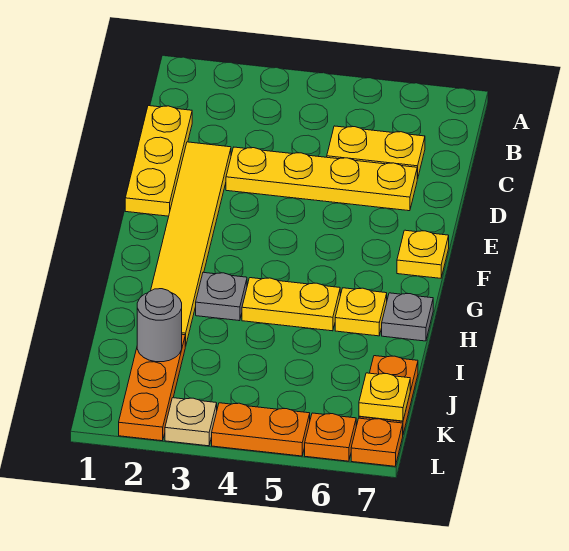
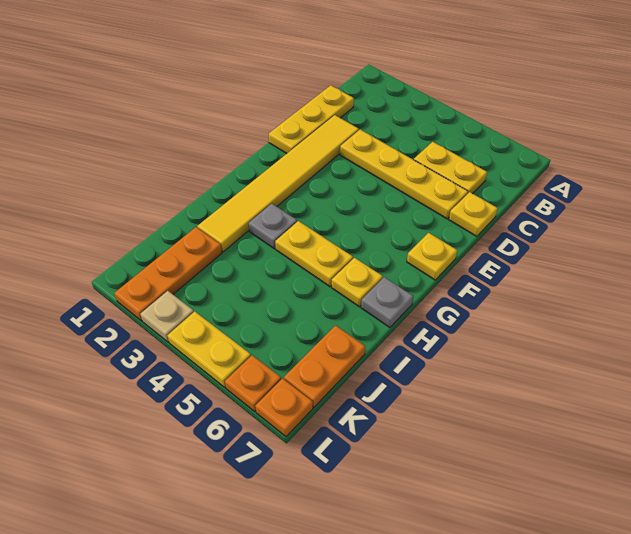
grey 1x1 round brick [137,289,182,362] -> none
yellow 1x1 plate [359,373,410,421] -> yellow 1x1 plate moved to [449,192,498,236]
orange 1x2 plate [212,403,310,456] -> yellow 1x2 plate [167,312,251,387]

